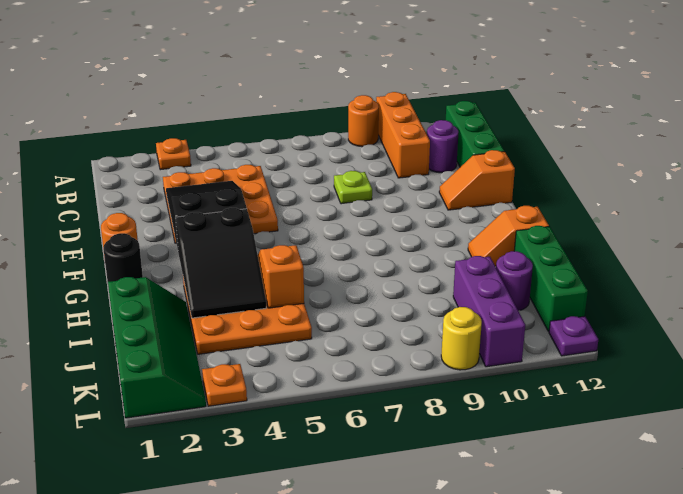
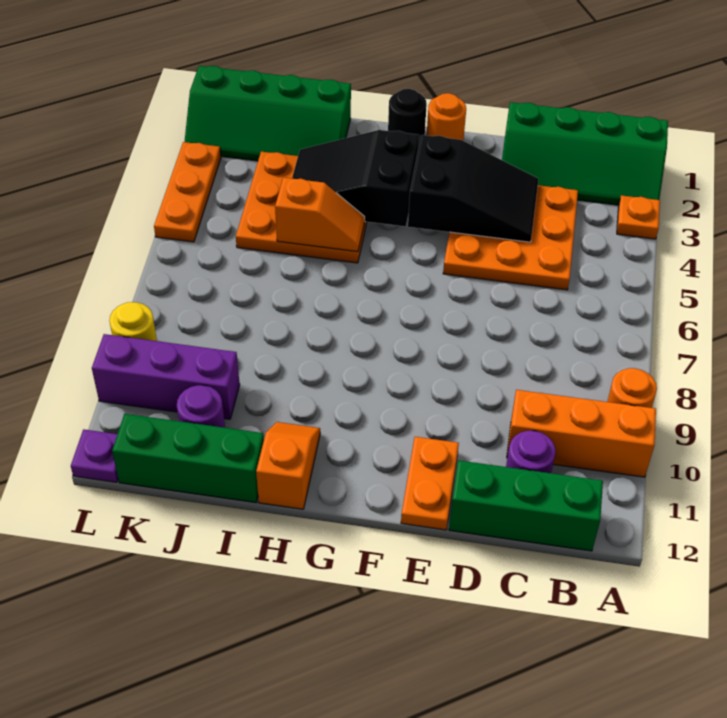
none -> green 2x4 slope [502,102,668,205]
lime 1x1 plate [334,171,372,204] -> none
orange 1x2 slope [439,150,515,210] -> orange 1x2 plate [401,437,459,530]
orange 1x1 plate [202,364,247,406] -> orange 1x3 plate [154,142,221,242]

